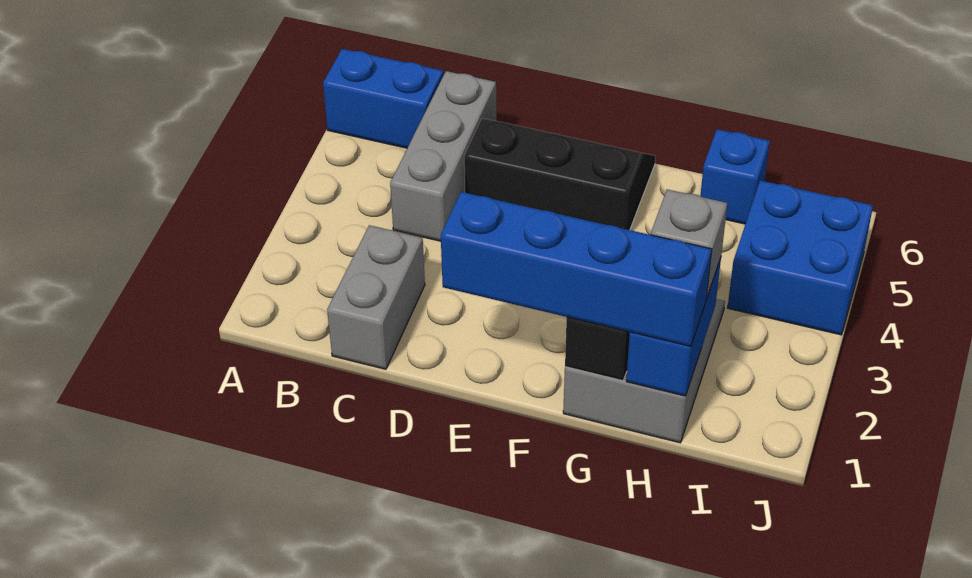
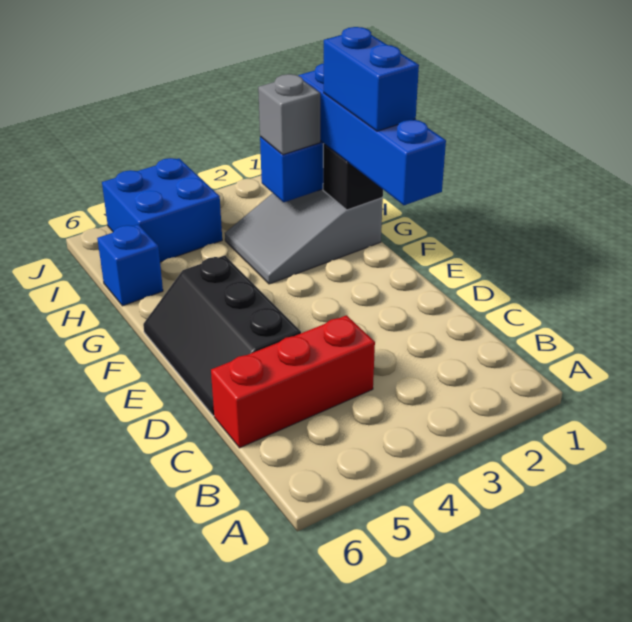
blue 1x2 brick [323,49,443,148] -> blue 1x2 brick moved to [324,27,419,131]
grey 1x2 brick [327,225,425,369] -> none
grey 1x3 brick [390,71,496,241] -> red 1x3 brick [211,315,375,448]

